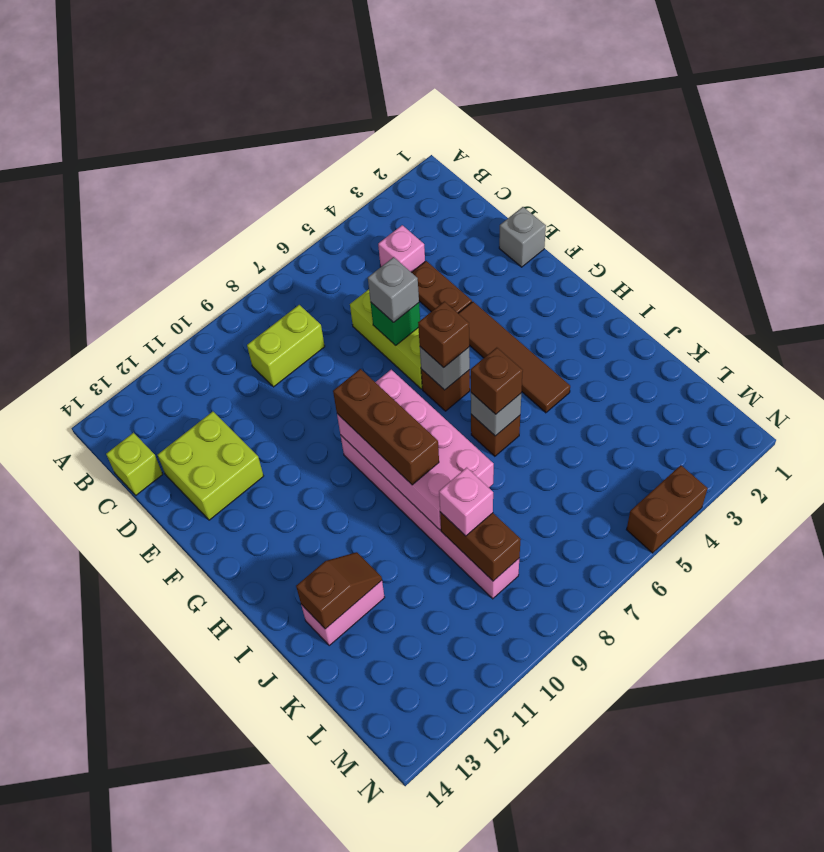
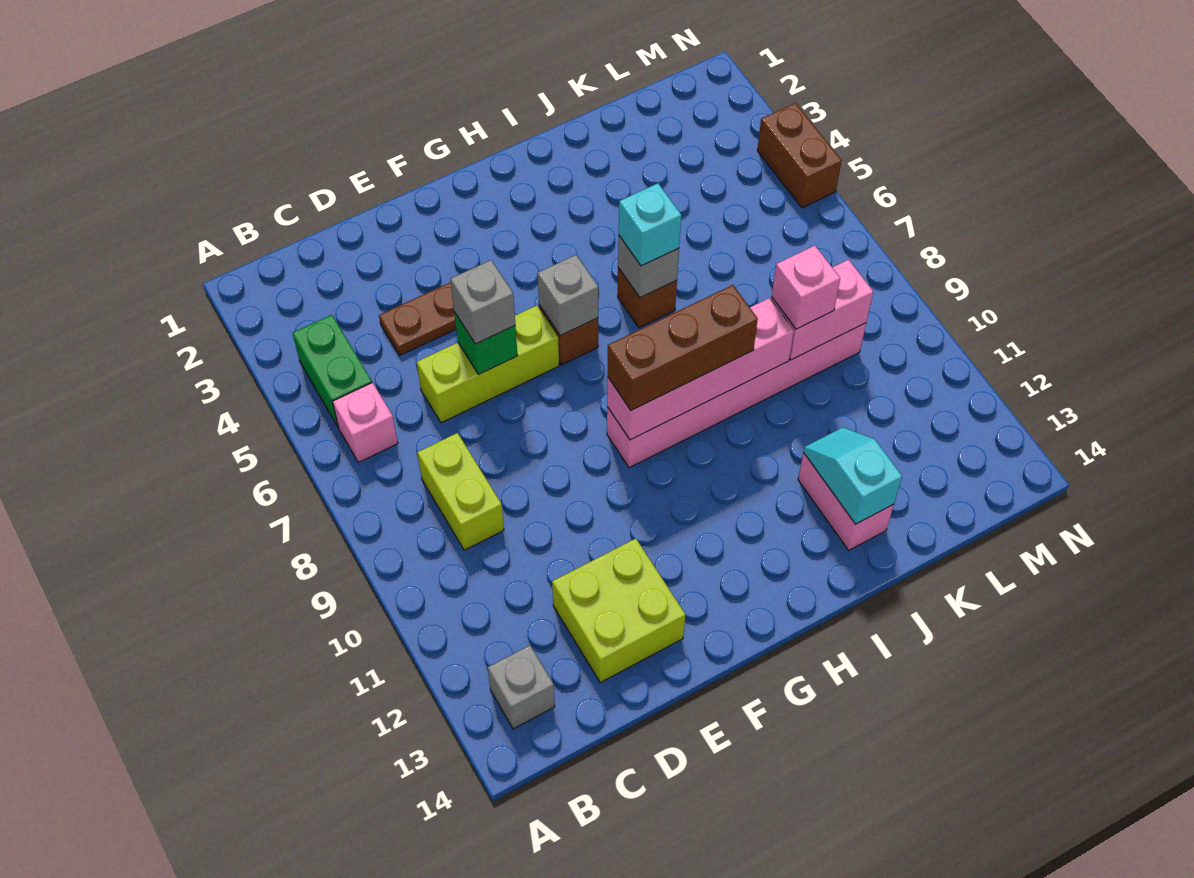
none -> green 1x2 brick [293,315,372,428]
pink 1x1 brick [378,225,425,272] -> pink 1x1 brick moved to [332,383,398,462]
lime 1x1 brick [106,433,163,495] -> none
grey 1x1 brick [499,207,546,267] -> grey 1x1 brick moved to [488,645,555,729]
brown 1x4 tile [458,302,570,413] -> none
brown 1x1 brick [418,301,469,367] -> none
pink 2x4 brick [337,370,494,530] -> pink 1x4 brick [607,298,794,440]
brown 1x1 brick [471,348,523,414] -> cyan 1x1 brick [619,183,681,266]
brown 1x2 slope [296,552,382,629] -> cyan 1x2 slope [804,427,902,524]
brown 1x2 brick [440,512,521,581] -> pink 1x2 brick [771,260,873,360]

